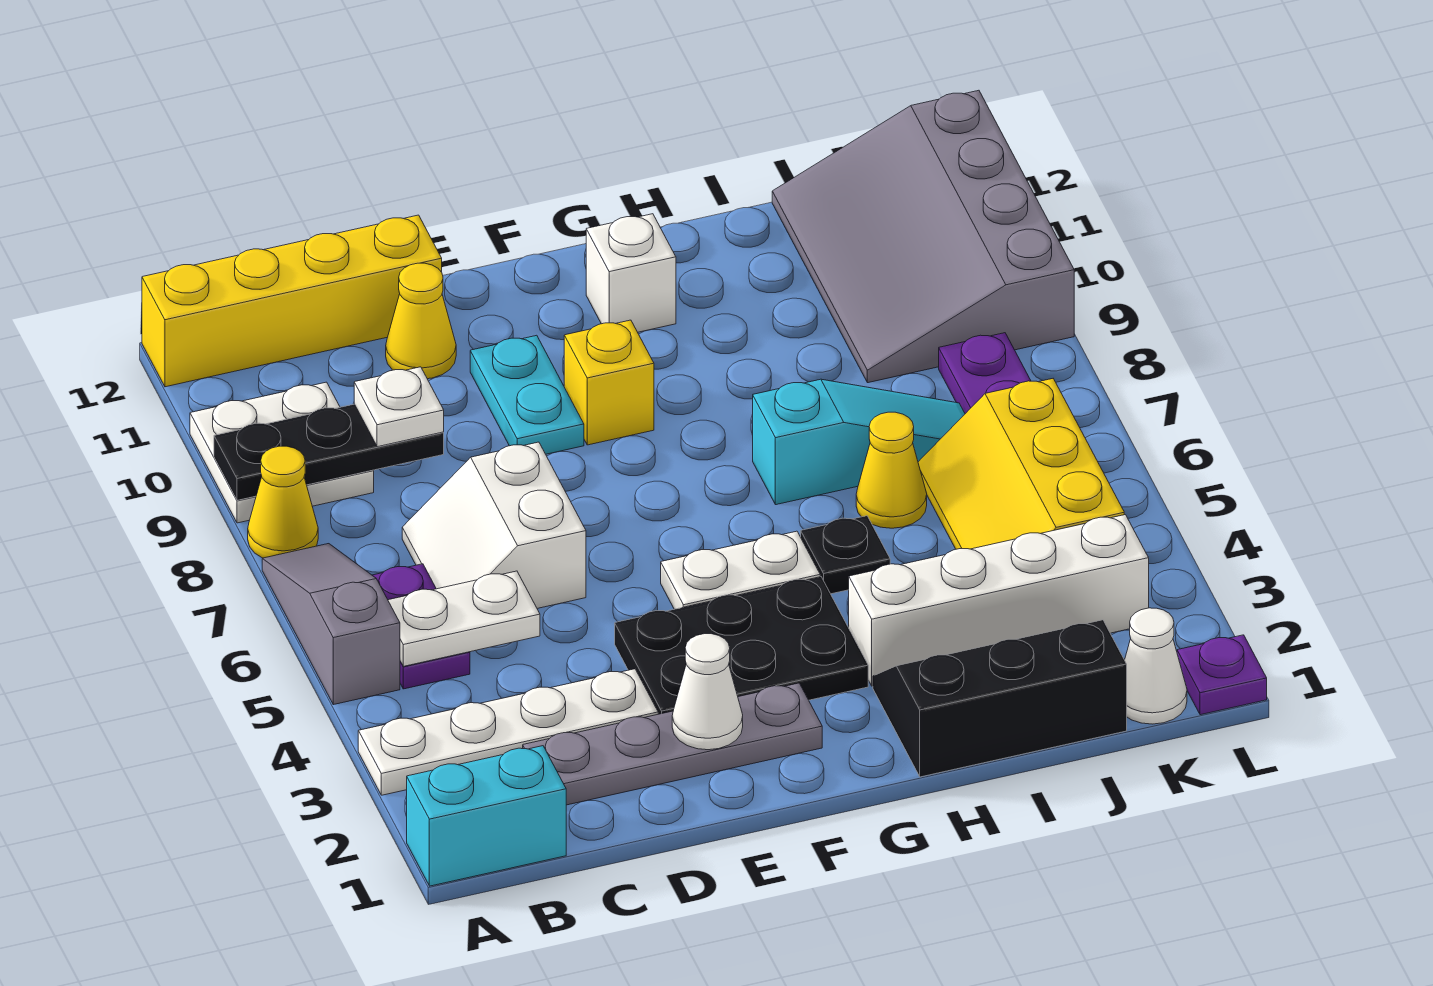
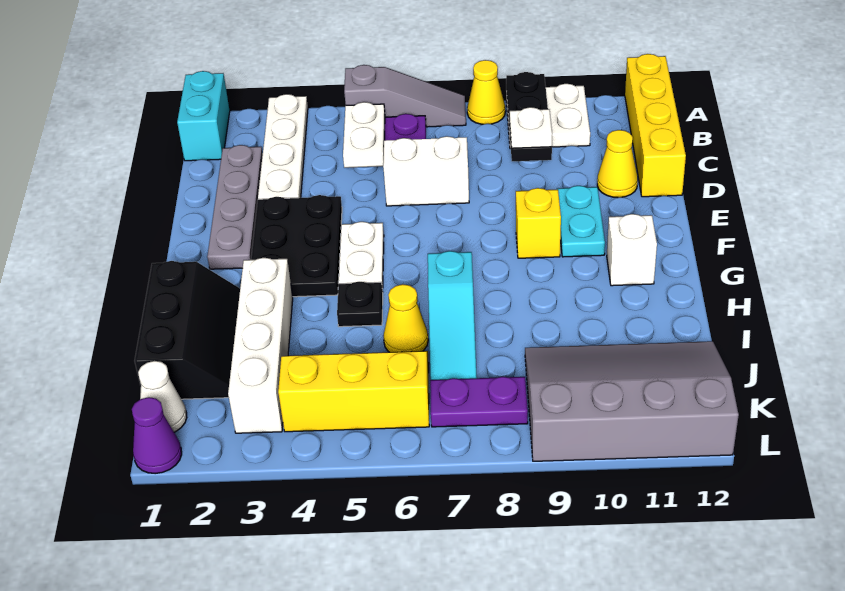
white 1x1 cone [672,634,743,750] -> none
cyan 1x2 plate [470,335,584,454] -> cyan 1x2 plate turned to [557,186,605,257]
purple 1x1 plate [1177,635,1267,715] -> purple 1x1 cone [132,397,182,474]

